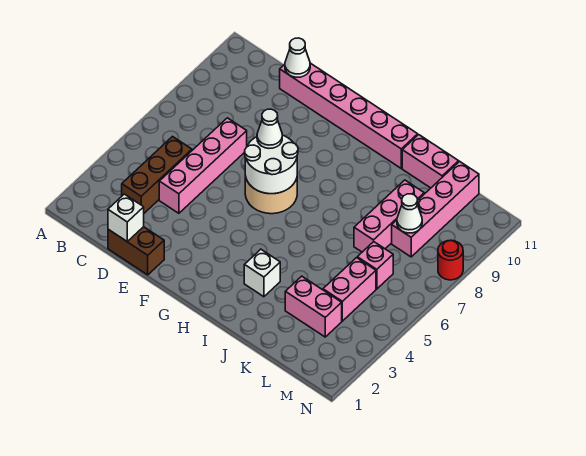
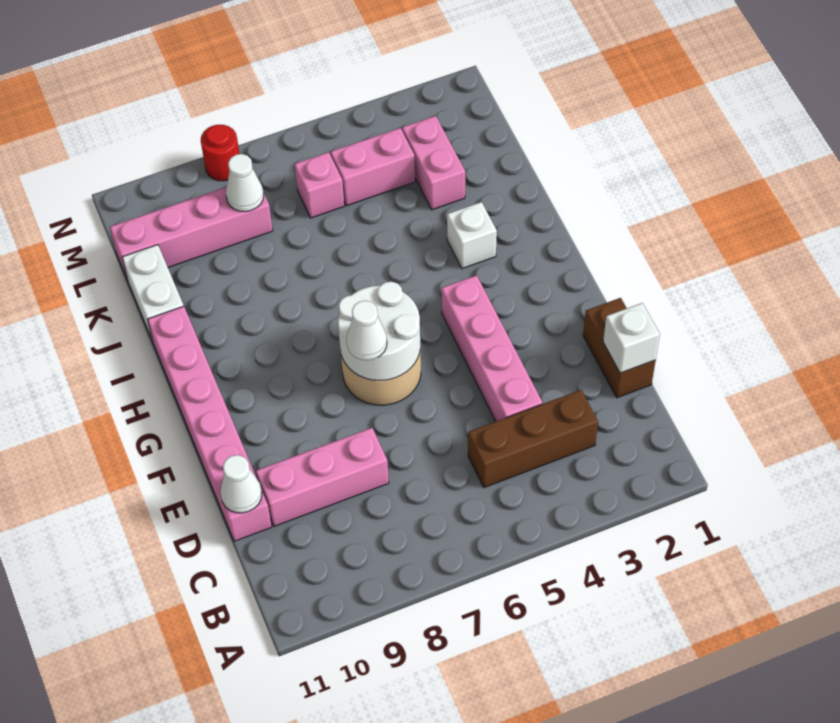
pink 1x4 brick [159,118,247,213] -> pink 1x4 brick turned to [441,275,542,421]
pink 1x2 brick [402,135,459,188] -> white 1x2 brick [122,245,184,339]
pink 1x3 brick [354,180,424,252] -> pink 1x3 brick moved to [256,428,389,526]

